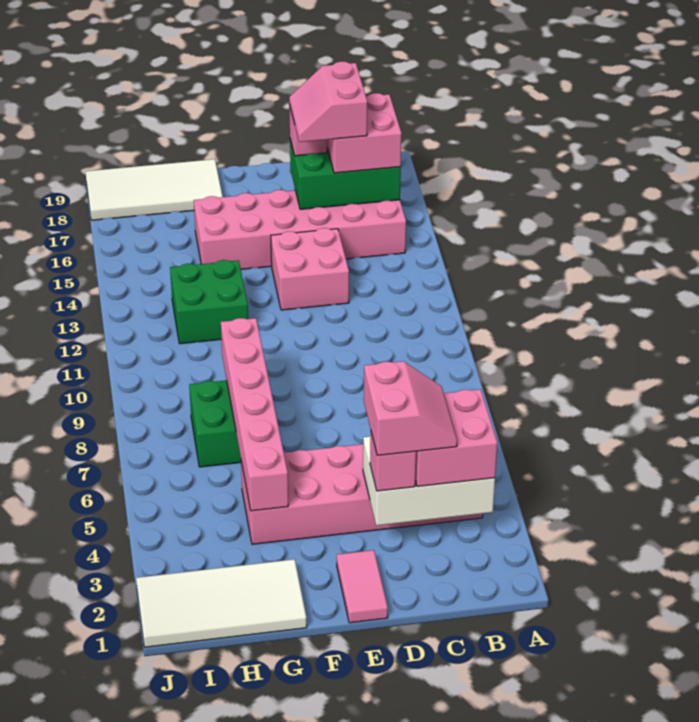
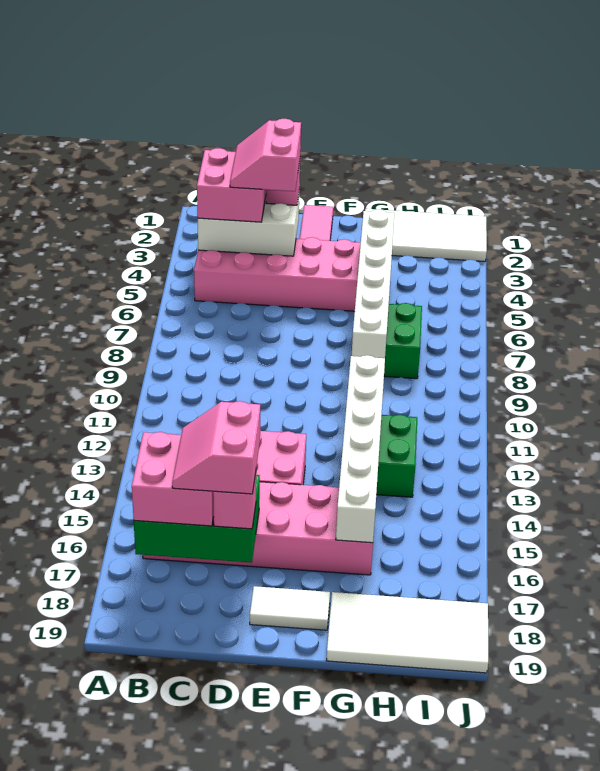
pink 2x2 slope [289,62,367,142] -> pink 2x2 slope turned to [172,401,260,494]
none -> white 1x2 tile [250,586,330,630]
pink 1x6 brick [221,318,288,511] -> white 1x6 brick [352,210,394,358]
none -> white 1x6 brick [336,355,385,543]

